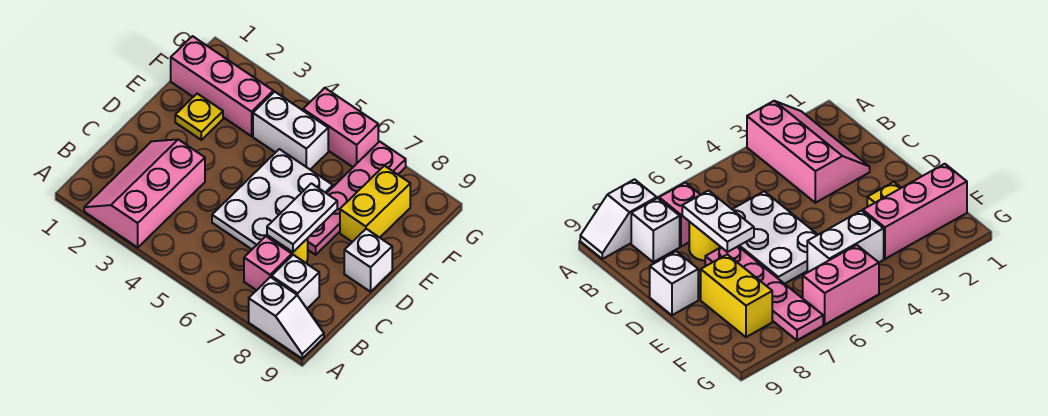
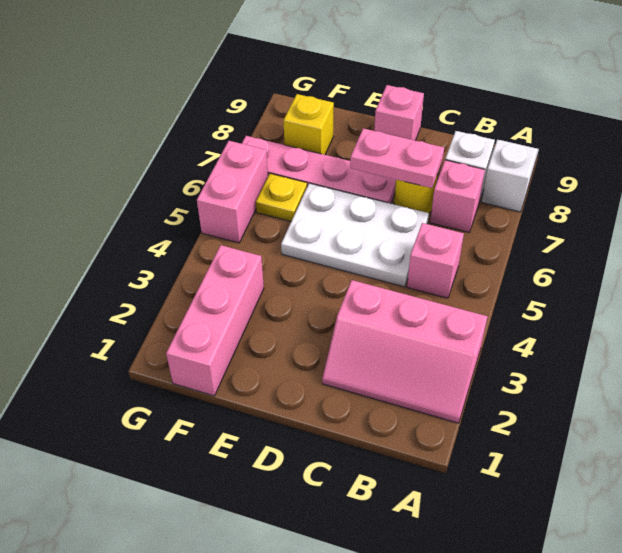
none -> pink 1x1 brick [407,223,464,298]
white 1x2 plate [267,183,337,252] -> pink 1x2 plate [350,128,444,188]
white 1x1 brick [344,229,392,292] -> pink 1x1 brick [374,85,424,141]
yellow 1x1 plate [175,94,223,140] -> yellow 1x1 plate moved to [256,174,307,221]
yellow 1x2 brick [340,166,410,242] -> yellow 1x1 brick [283,94,334,155]
white 1x2 brick [253,92,328,170] -> none

